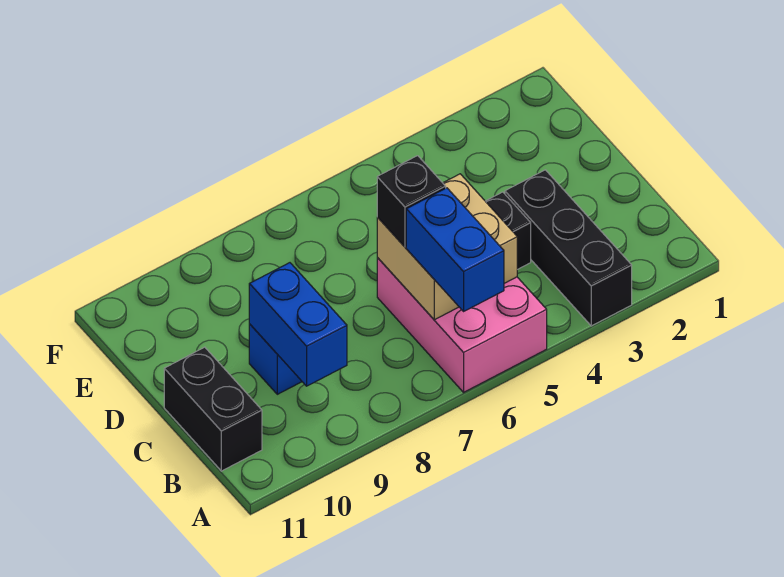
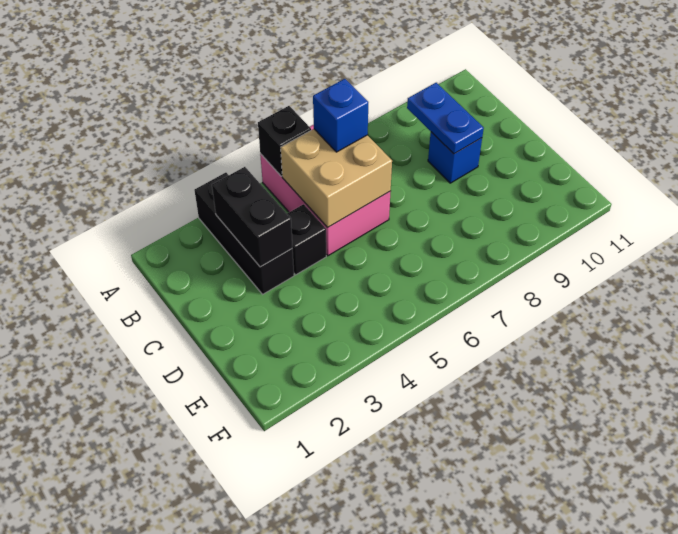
blue 1x2 brick [406,188,504,311] -> blue 1x1 brick [313,79,368,152]
blue 1x2 brick [249,263,347,386] -> blue 1x2 plate [407,83,484,154]
black 1x2 brick [164,347,262,471] -> black 1x2 brick moved to [212,167,293,267]
black 1x1 brick [377,156,446,247] -> black 1x1 brick moved to [258,106,311,176]

